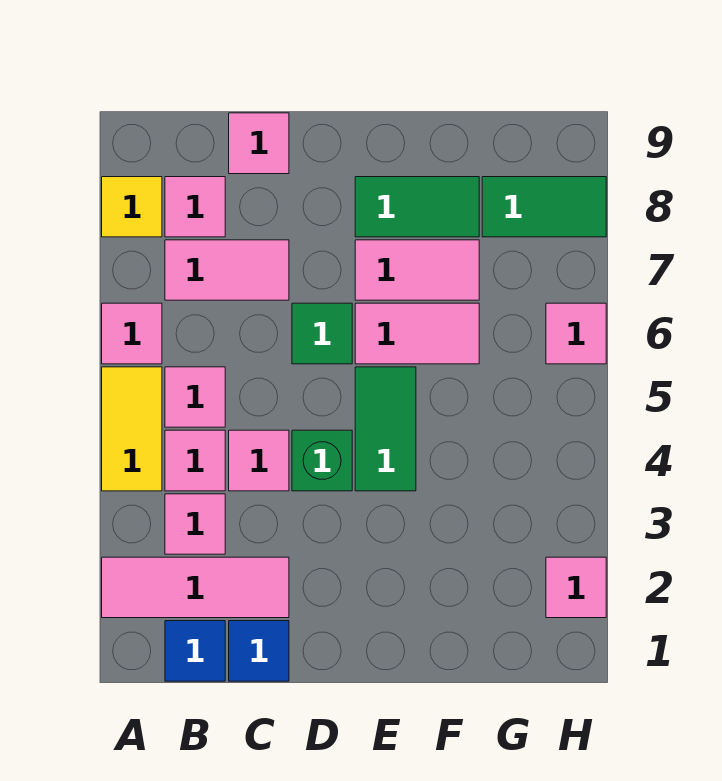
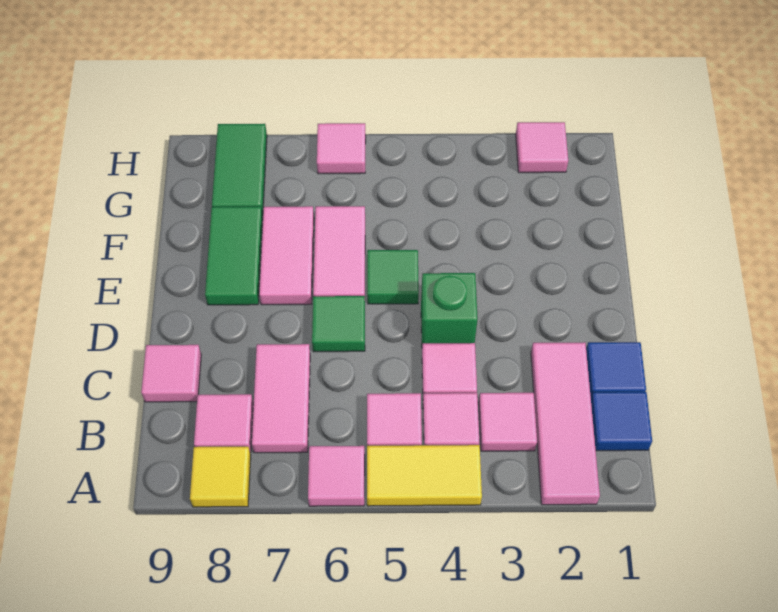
green 1x2 tile [355,367,416,491] -> green 1x1 tile [367,250,419,304]

